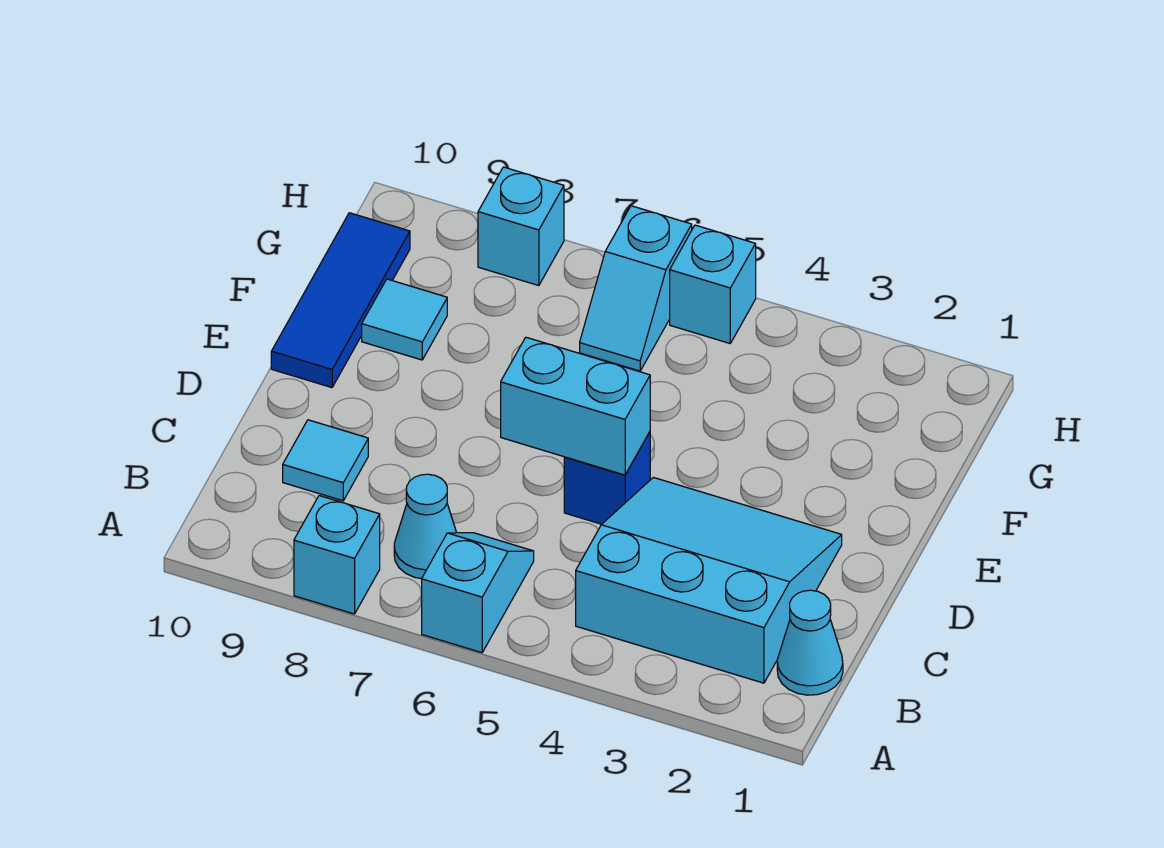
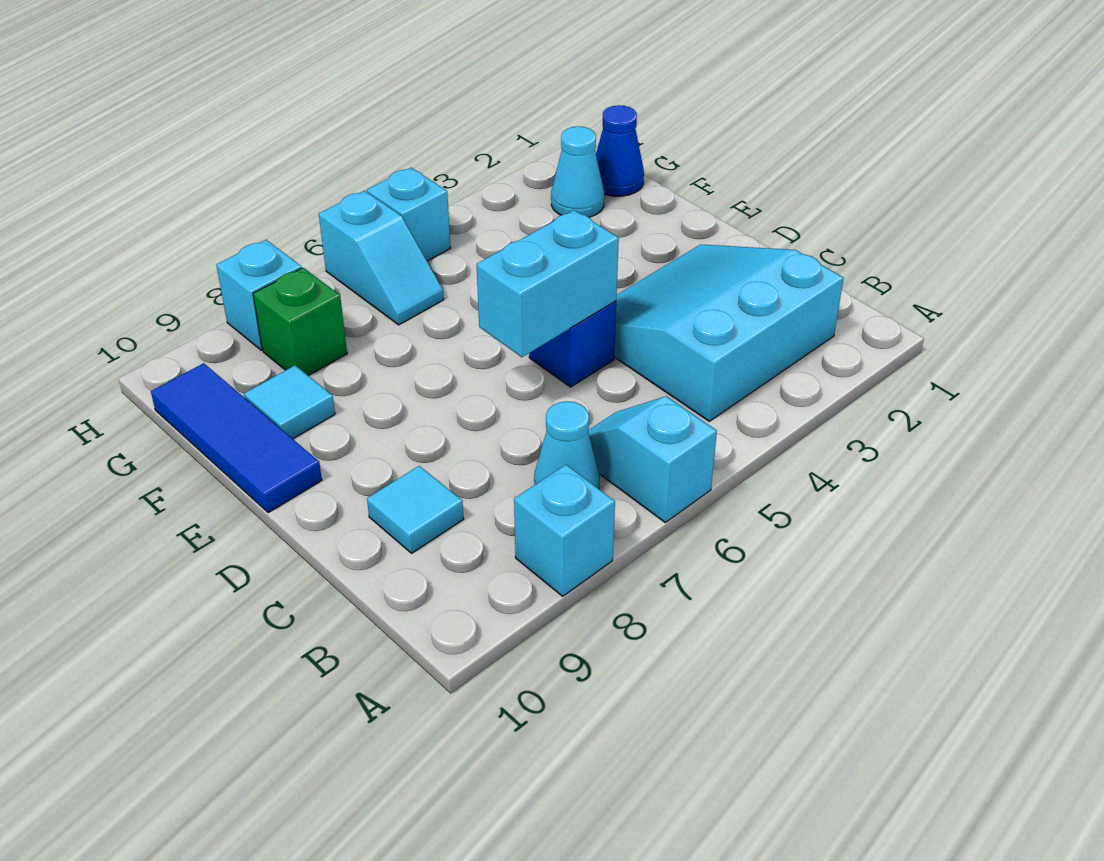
cyan 1x1 cone [777,590,843,695] -> cyan 1x1 cone moved to [551,126,604,217]
none -> blue 1x1 cone [596,105,644,196]
none -> green 1x1 brick [253,268,347,376]

